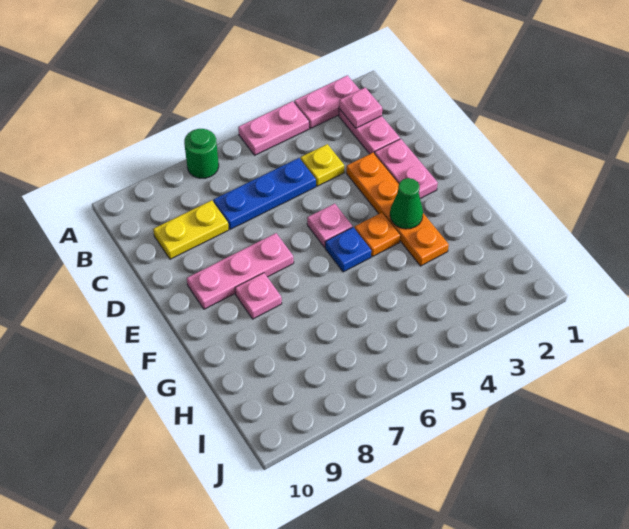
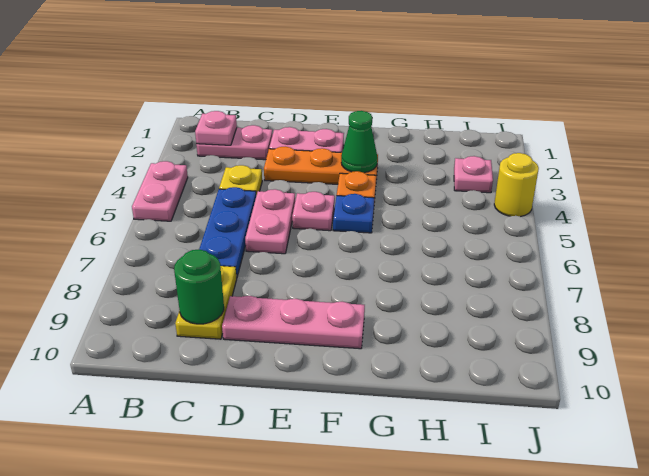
pink 1x2 plate [294,75,360,128] -> pink 1x2 plate moved to [245,189,295,254]
green 1x1 round brick [184,129,219,178] -> green 1x1 round brick moved to [174,249,224,324]
orange 1x4 plate [346,153,449,266] -> orange 1x3 plate [264,146,378,184]
pink 1x3 plate [187,233,294,309] -> pink 1x3 plate turned to [222,296,365,349]
pink 1x1 plate [235,273,282,319] -> pink 1x1 plate moved to [454,156,493,193]
none -> yellow 1x1 round brick [494,153,539,217]

